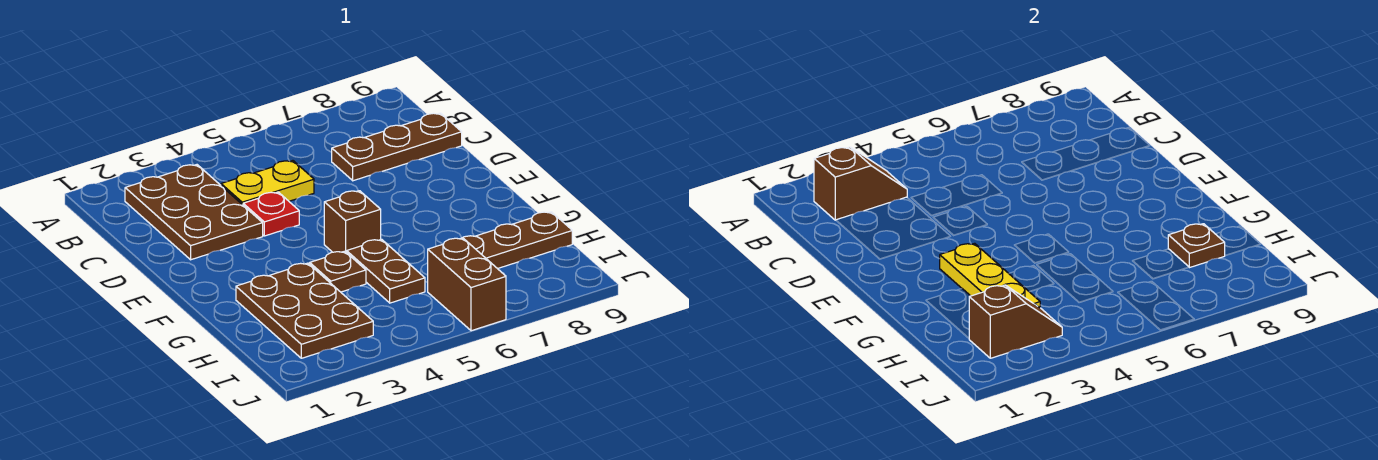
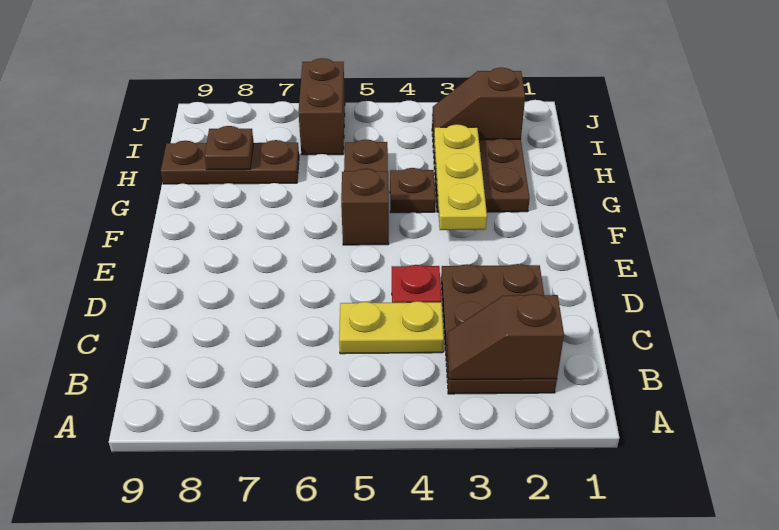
brown 1x3 plate [332,113,462,181] -> none

